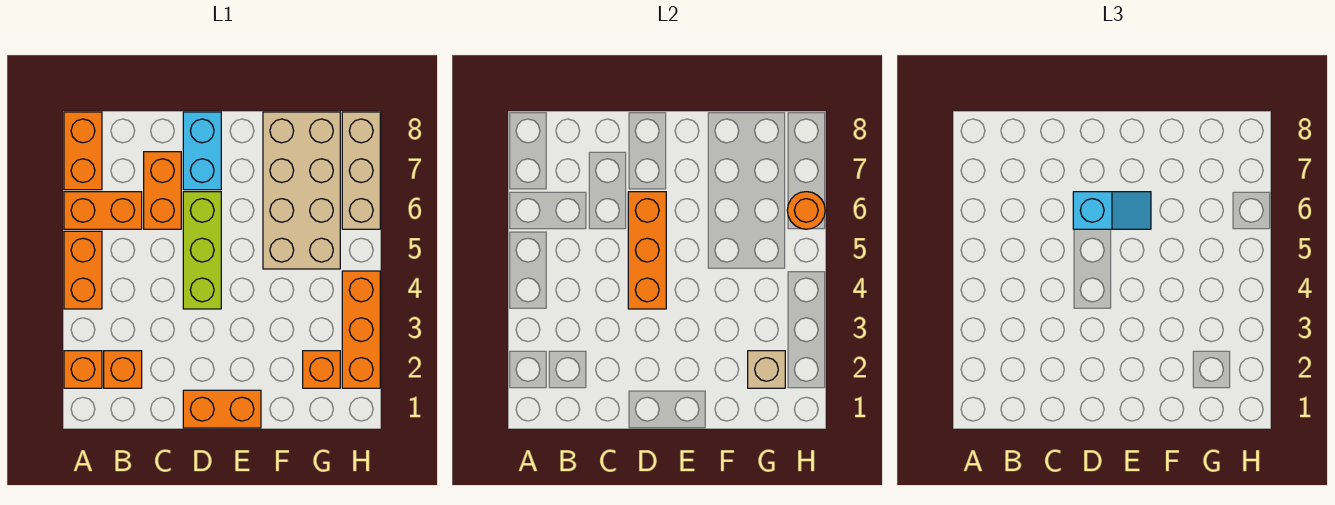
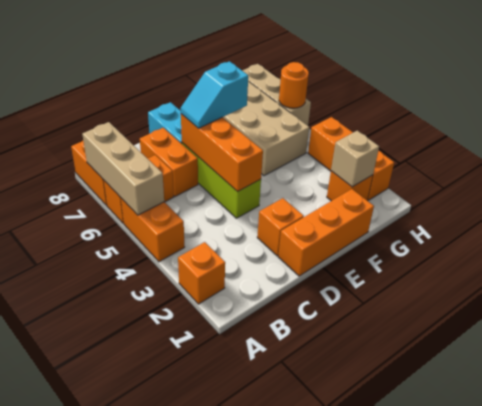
none -> tan 1x3 brick [82,122,164,215]
orange 1x1 brick [104,351,142,388] -> orange 1x1 brick moved to [257,198,304,256]
orange 1x2 brick [183,390,261,428] -> orange 1x3 brick [278,189,374,276]
cyan 1x2 slope [1073,192,1151,229] -> cyan 1x2 slope turned to [181,61,248,128]

